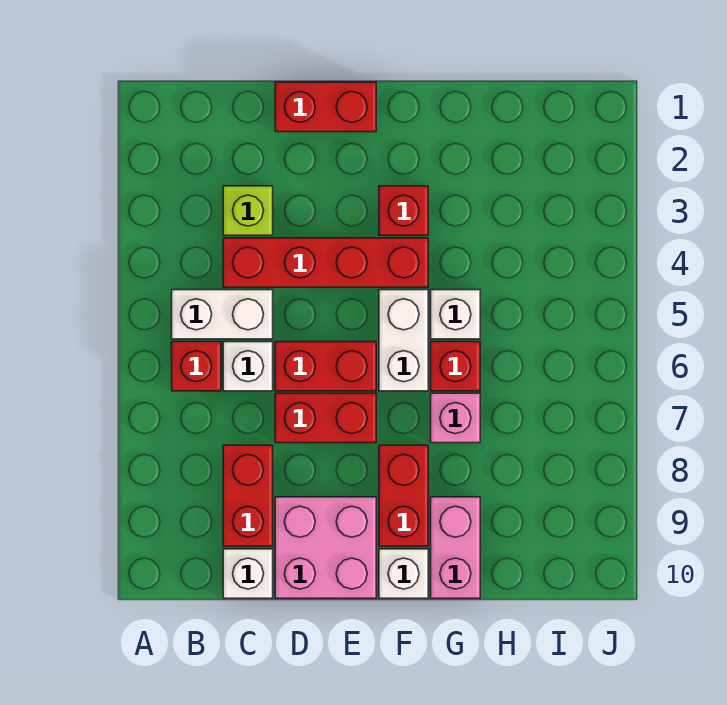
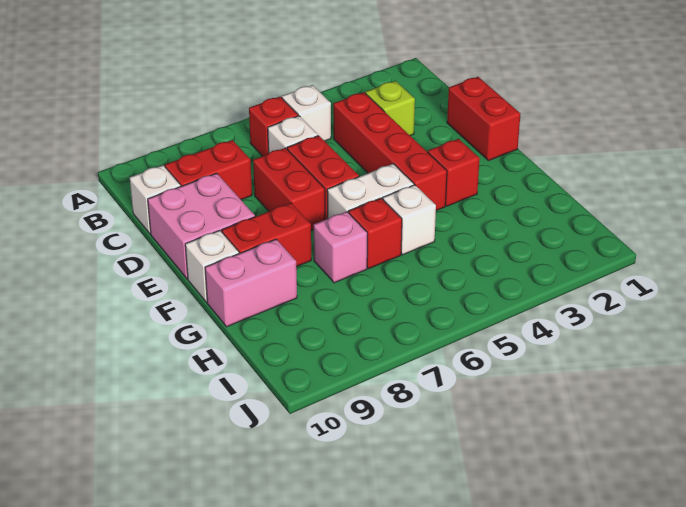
white 1x2 brick [172,290,273,339] -> white 1x1 brick [282,85,331,141]

